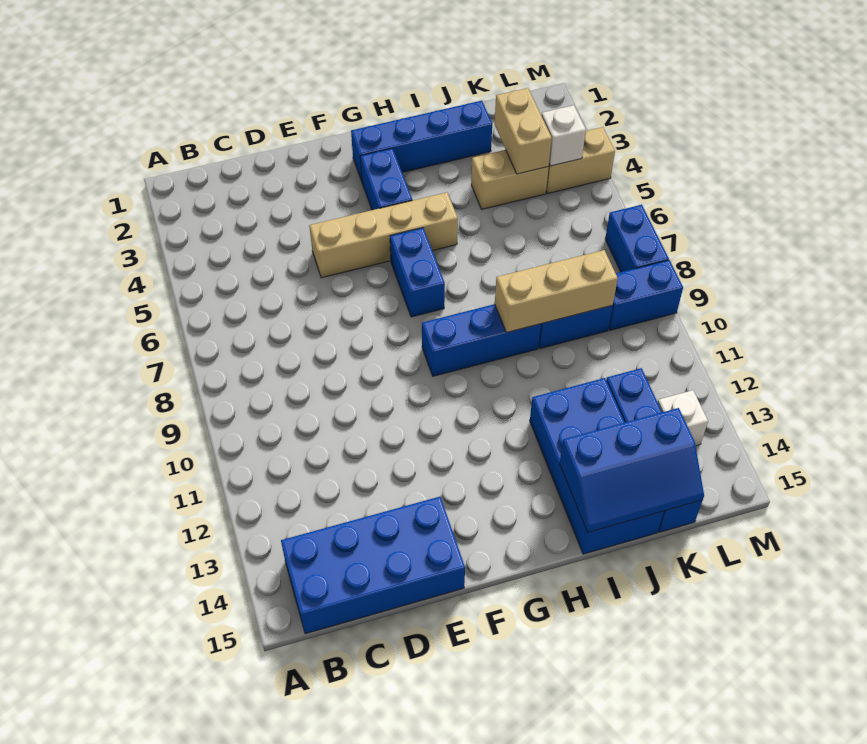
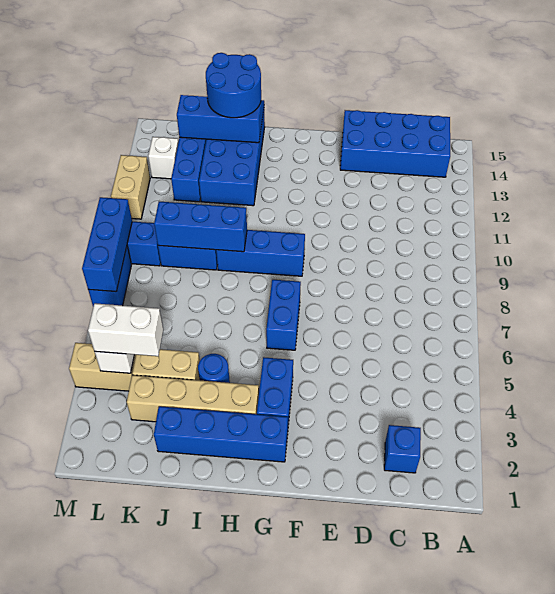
none -> blue 1x1 brick [384,425,421,473]
tan 1x4 brick [309,192,458,278] -> tan 1x4 brick moved to [127,375,259,422]
none -> blue 1x1 round brick [198,354,230,383]
tan 1x3 brick [495,250,618,332] -> blue 1x3 brick [154,202,247,252]
none -> blue 2x2 round brick [206,53,261,118]
tan 1x2 brick [495,88,552,174] -> tan 1x2 brick moved to [111,155,150,219]
none -> white 1x2 brick [88,303,163,356]
none -> blue 1x3 brick [82,197,132,292]

